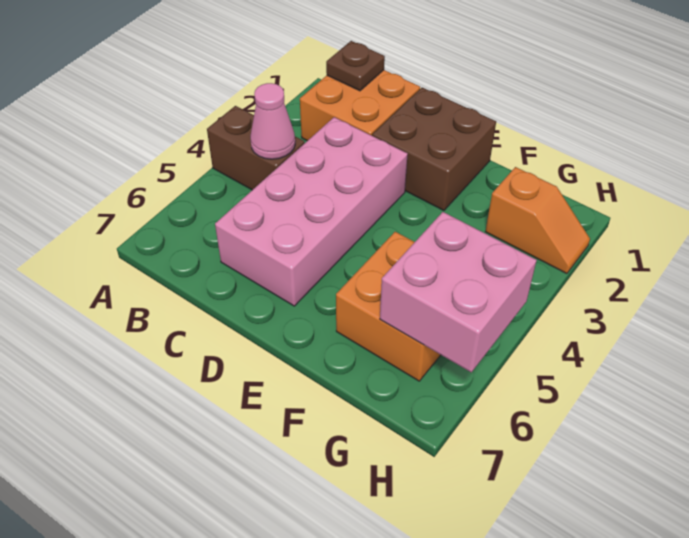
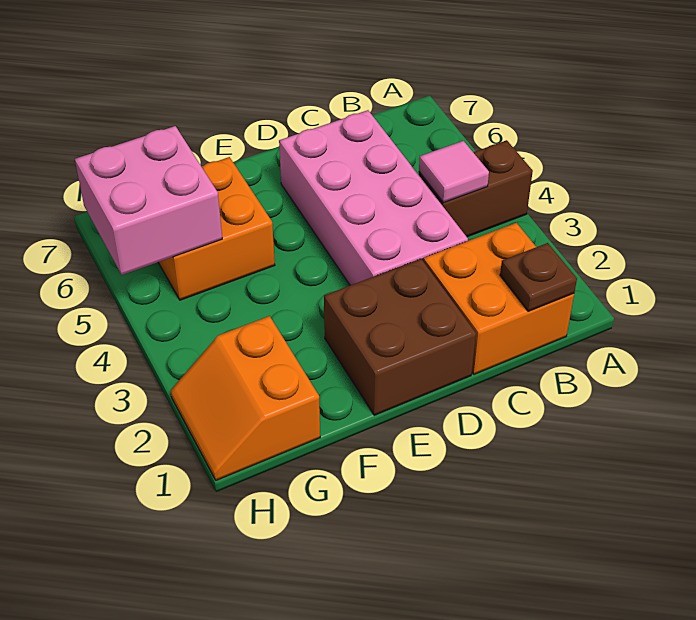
pink 1x1 cone [250,83,295,159] -> pink 1x1 tile [419,141,489,203]
orange 1x2 slope [485,167,590,274] -> orange 2x2 slope [171,316,320,480]

